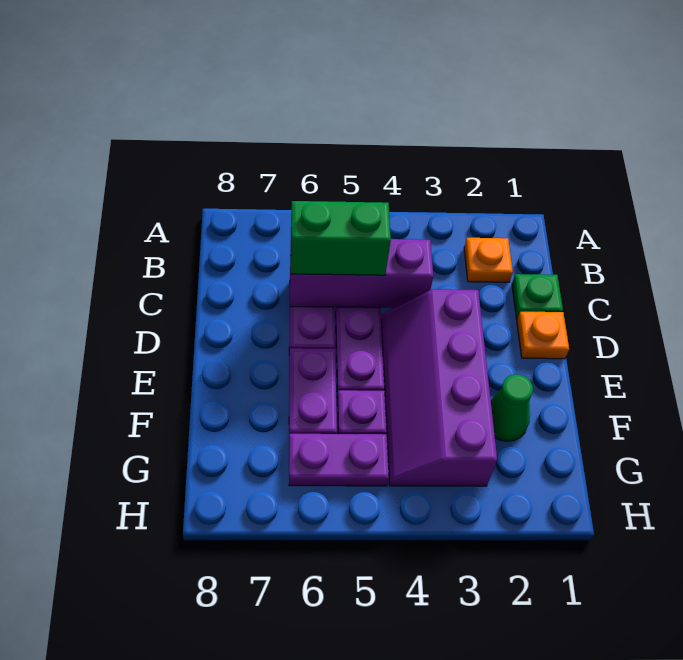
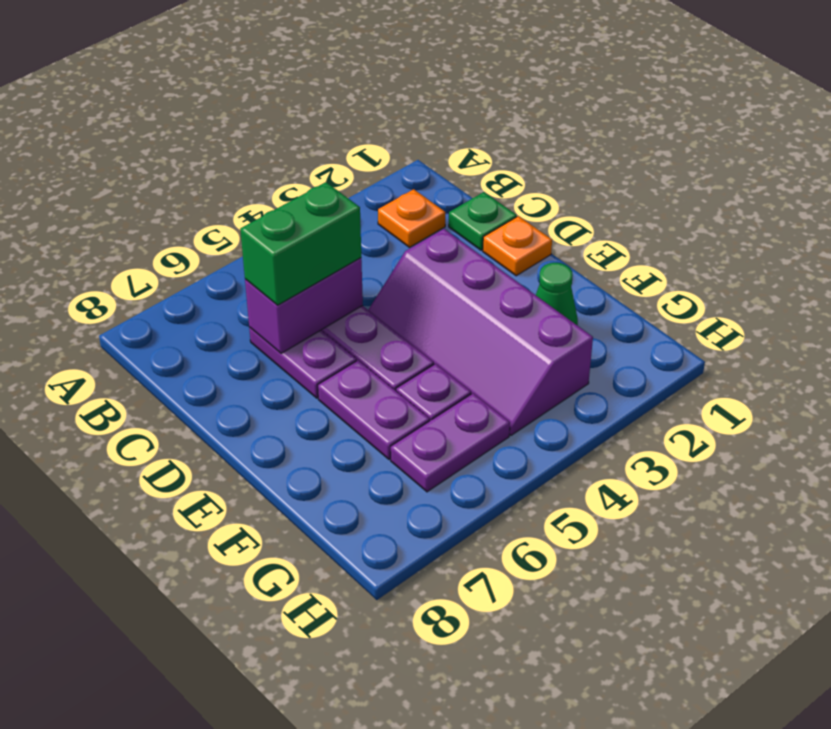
purple 1x3 brick [290,239,433,308] -> purple 1x2 brick [245,258,363,353]

